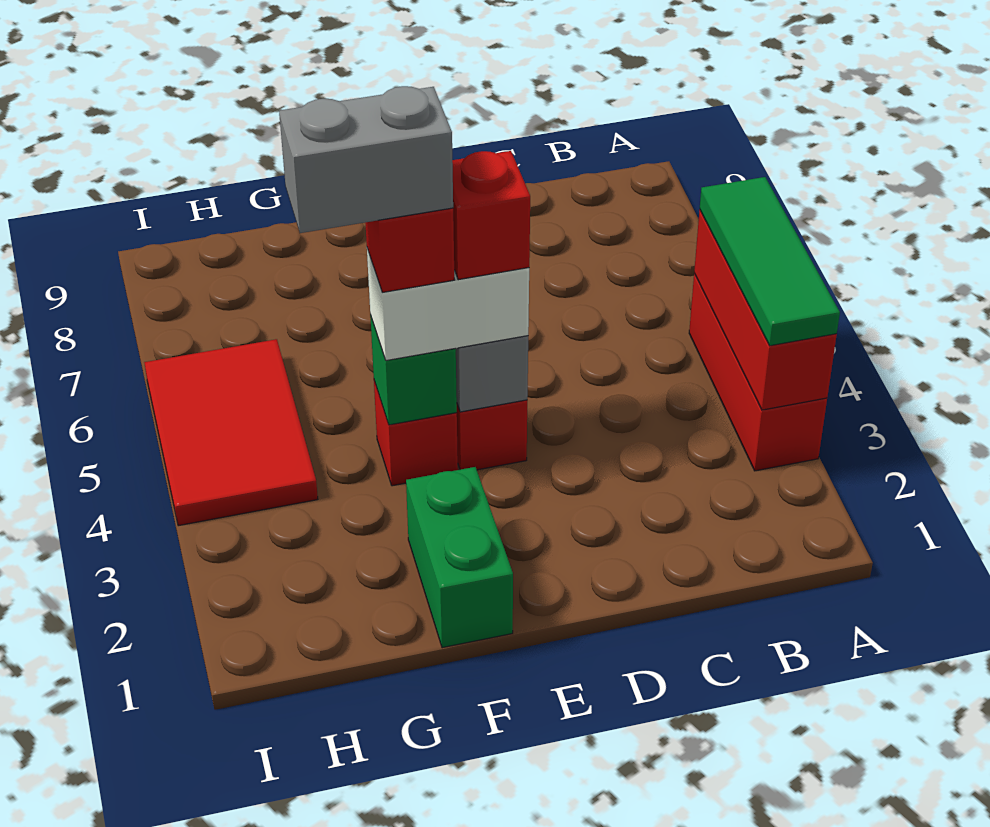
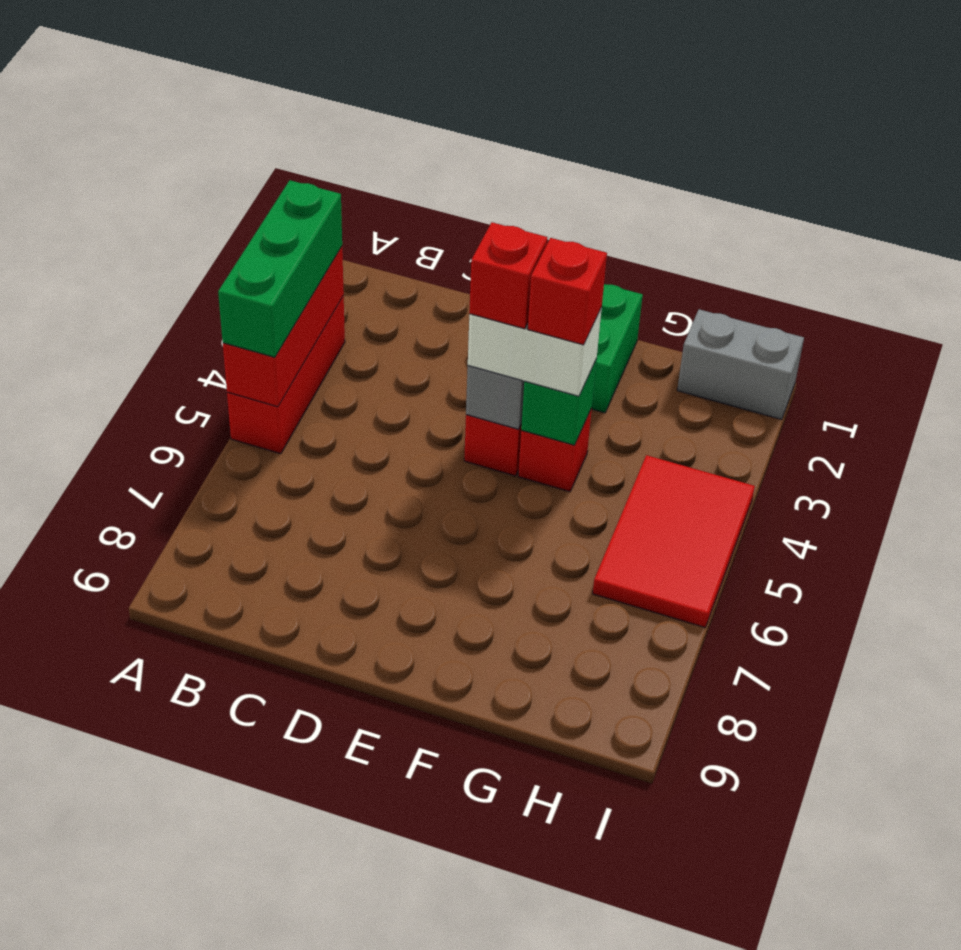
green 1x3 tile [700,177,840,346] -> green 1x3 brick [218,180,342,357]
grey 1x2 brick [279,86,453,233] -> grey 1x2 brick moved to [677,309,804,419]

